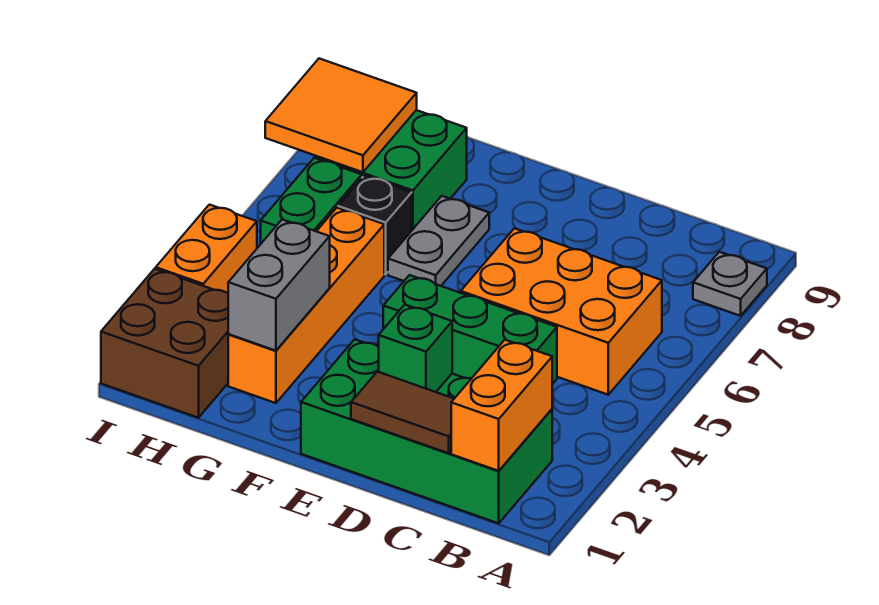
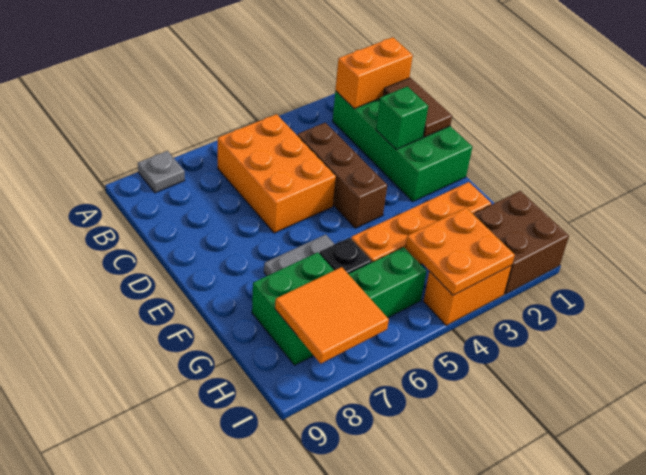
green 1x3 brick [383,275,557,384] -> brown 1x3 brick [297,123,387,228]
grey 1x2 brick [228,220,330,351] -> none
none -> orange 2x2 plate [406,208,515,295]

